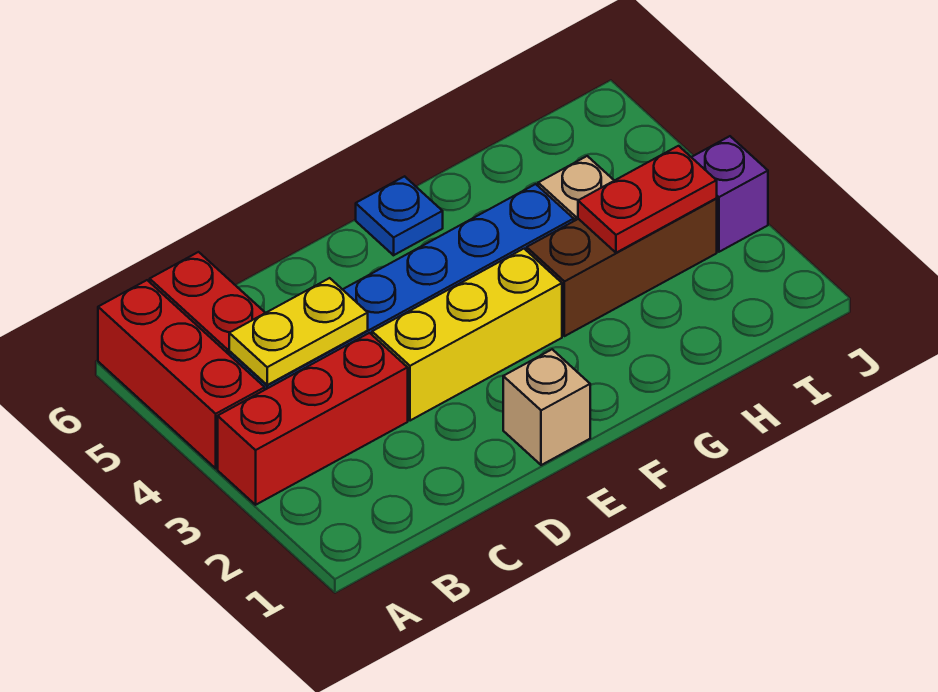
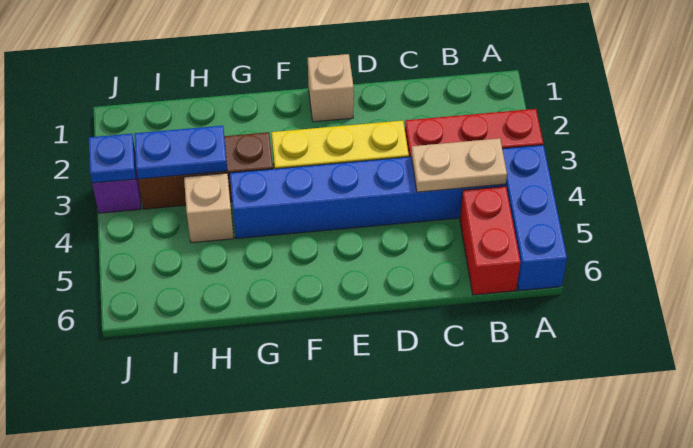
red 1x3 brick [98,280,265,468] -> blue 1x3 brick [502,145,567,291]
yellow 1x2 plate [229,278,368,385] -> tan 1x2 plate [411,138,507,192]
blue 1x1 plate [356,176,443,255] -> blue 1x1 plate moved to [89,134,136,183]
red 1x2 plate [578,146,717,253] -> blue 1x2 plate [134,126,227,179]

